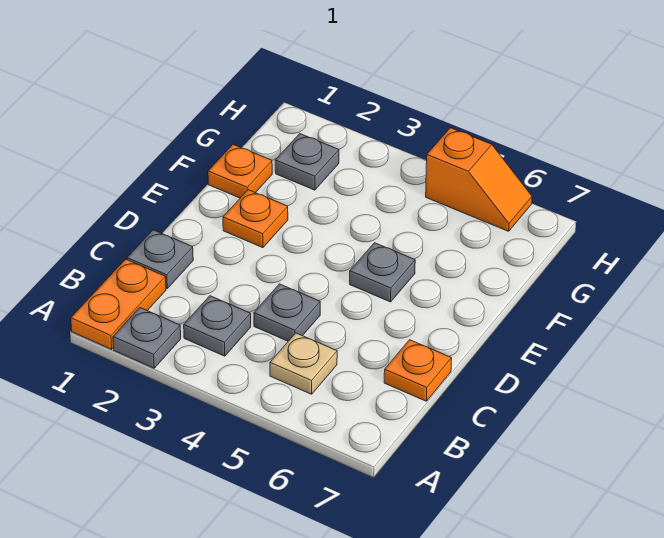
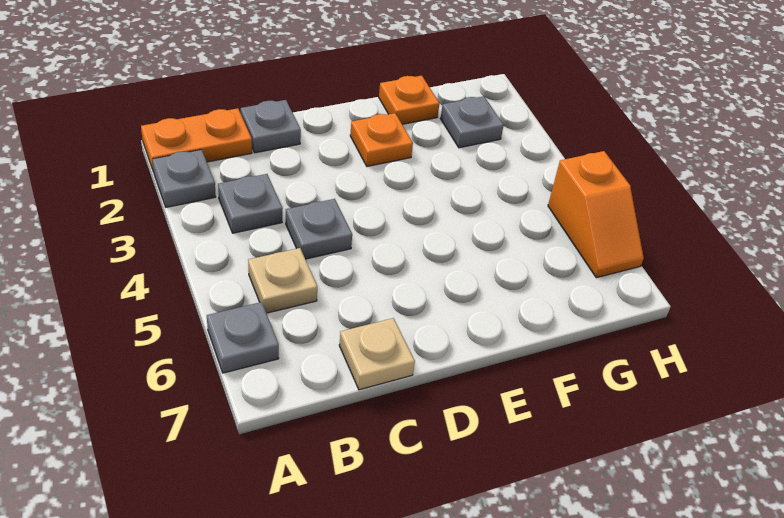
orange 1x1 plate [384,340,452,401] -> tan 1x1 plate [339,318,415,390]
grey 1x1 plate [350,243,415,302] -> grey 1x1 plate moved to [207,302,279,373]

